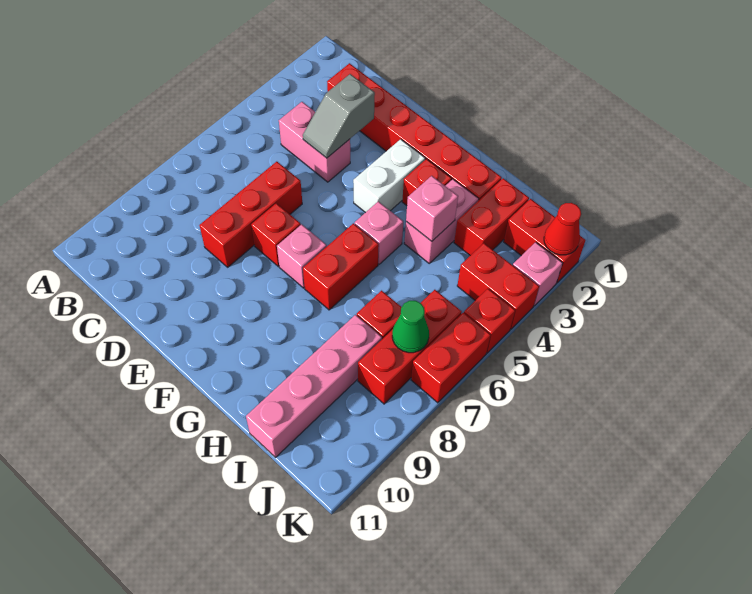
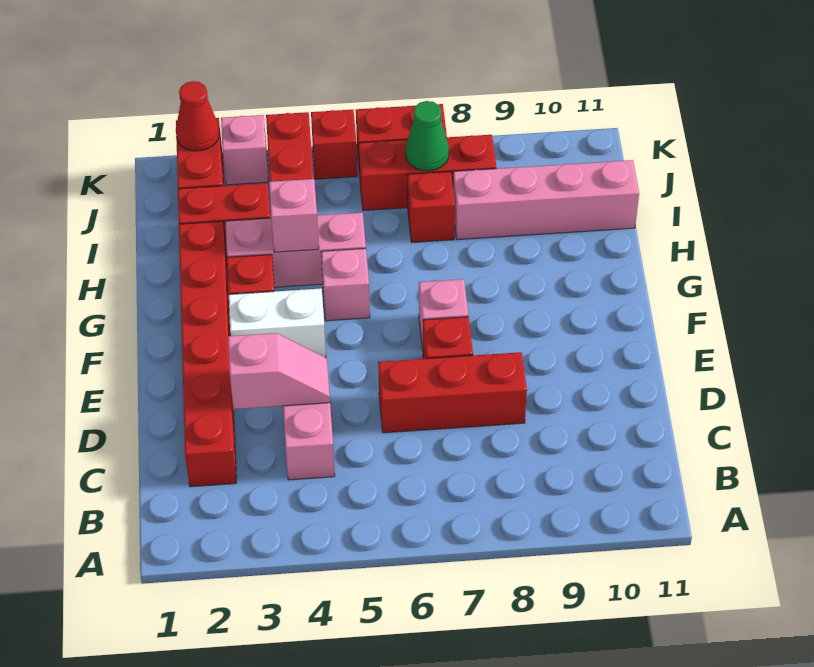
grey 1x2 slope [303,74,375,158] -> pink 1x2 slope [228,333,330,409]
red 1x2 brick [303,223,379,310] -> none
pink 1x2 brick [404,179,478,263] -> pink 1x3 brick [225,213,366,287]

